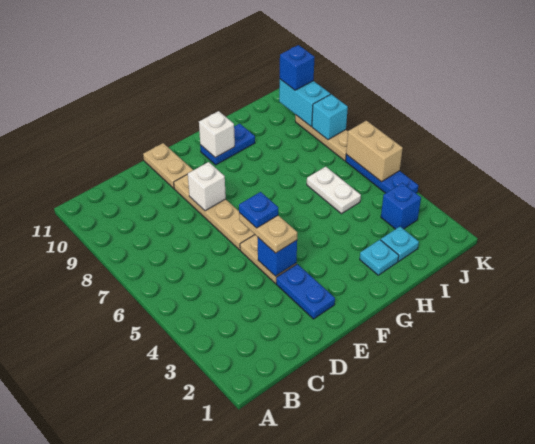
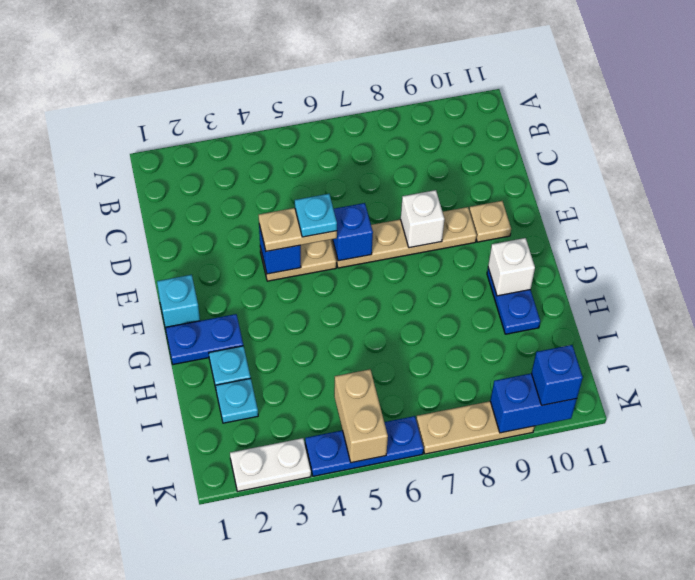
blue 1x2 plate [276,264,335,319] -> blue 1x2 plate moved to [165,314,243,364]
blue 1x1 plate [239,192,278,228] -> cyan 1x1 plate [295,194,337,237]
tan 1x2 plate [143,143,193,188] -> tan 1x1 plate [469,201,511,242]
white 1x2 plate [307,167,361,214] -> white 1x2 plate moved to [230,438,311,491]
blue 1x1 brick [381,183,421,229] -> blue 1x1 brick moved to [333,203,373,261]
tan 1x2 brick [346,121,403,182] -> tan 1x2 brick turned to [334,369,388,463]
cyan 1x1 brick [312,94,348,140] -> cyan 1x1 brick moved to [157,275,200,327]
cyan 1x2 brick [279,79,330,126] -> blue 1x2 brick [490,373,577,433]

